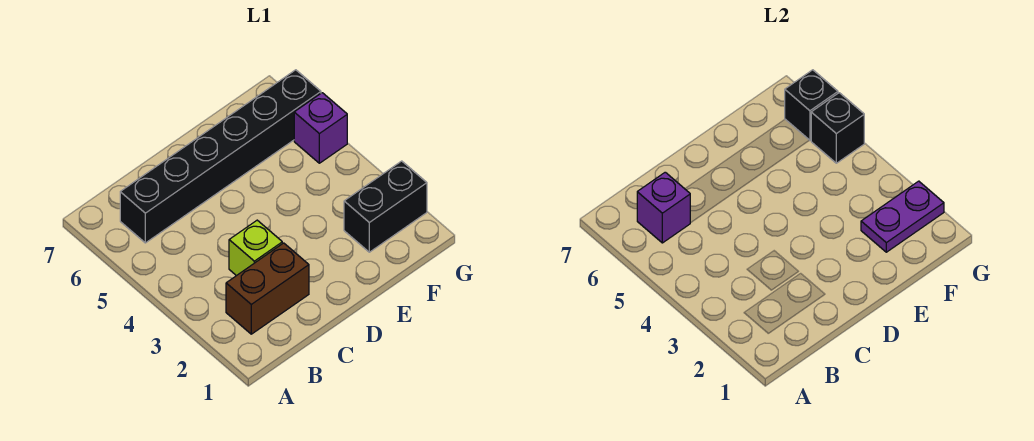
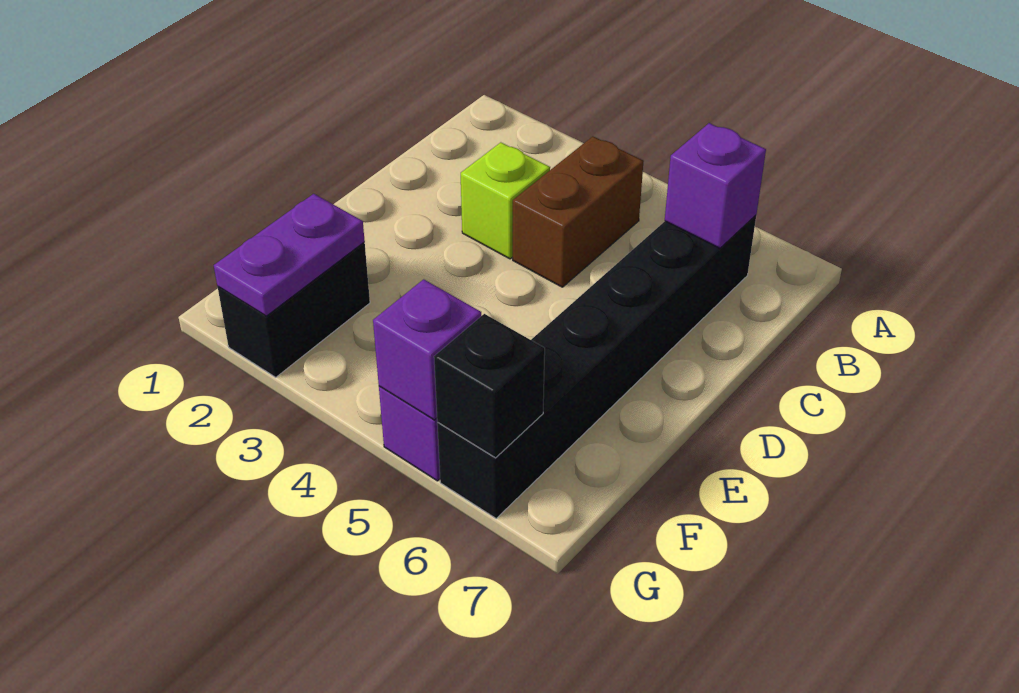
brown 1x2 brick [226,243,309,334] -> brown 1x2 brick moved to [513,136,644,287]
black 1x1 brick [811,93,864,163] -> purple 1x1 brick [373,279,481,420]

